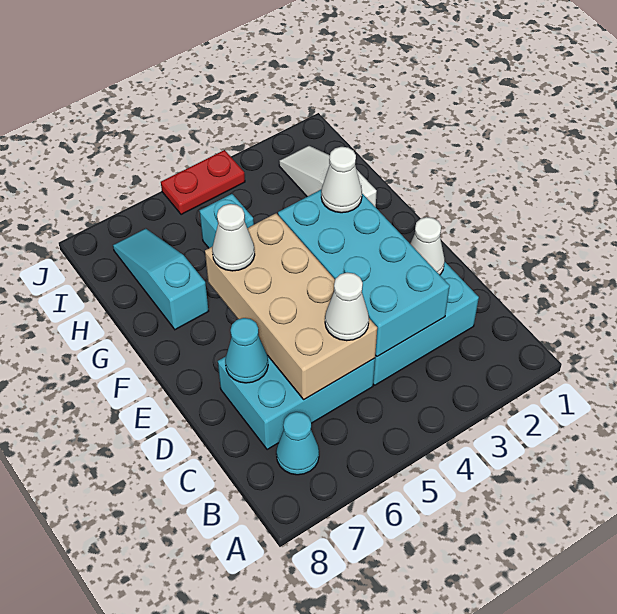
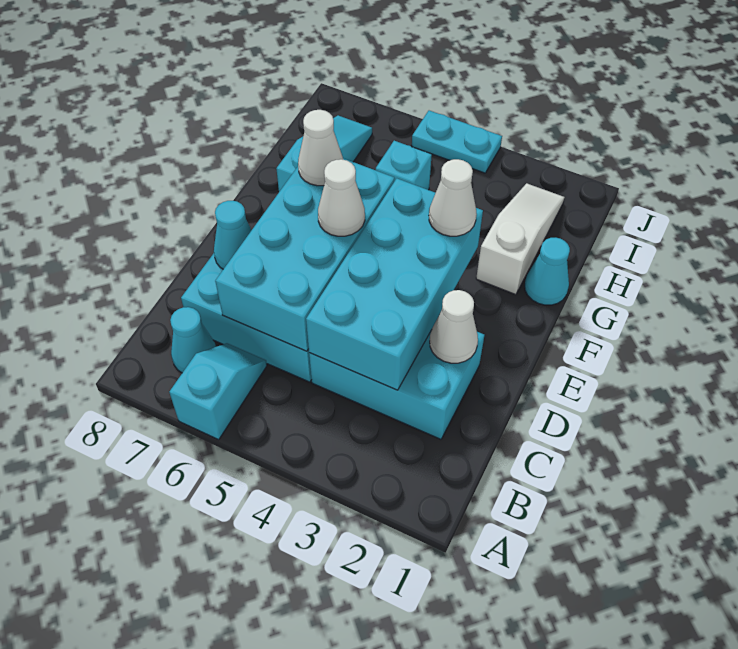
none -> cyan 1x2 slope [169,343,267,440]
tan 2x4 brick [205,213,377,399] -> cyan 2x4 brick [215,158,394,351]
white 1x1 cone [325,273,369,341] -> white 1x1 cone moved to [318,159,365,236]
none -> cyan 1x1 cone [525,238,570,305]
red 1x2 plate [161,150,245,215] -> cyan 1x2 plate [412,111,502,173]

